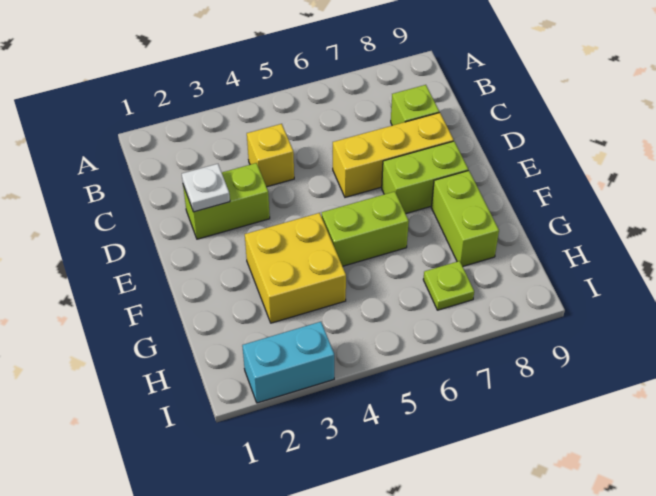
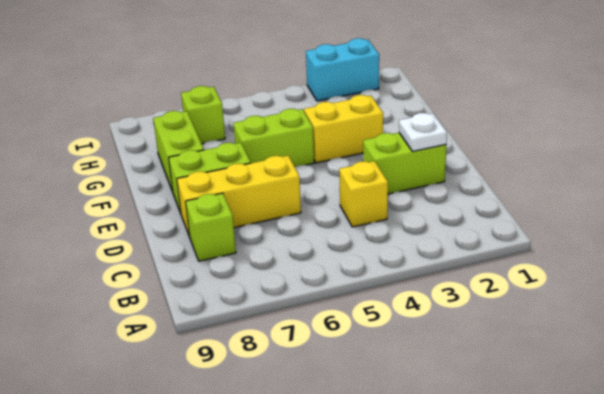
yellow 2x2 brick [245,213,346,323] -> yellow 1x2 brick [304,95,383,163]
lime 1x1 plate [423,261,474,310] -> lime 1x1 brick [181,86,225,144]

